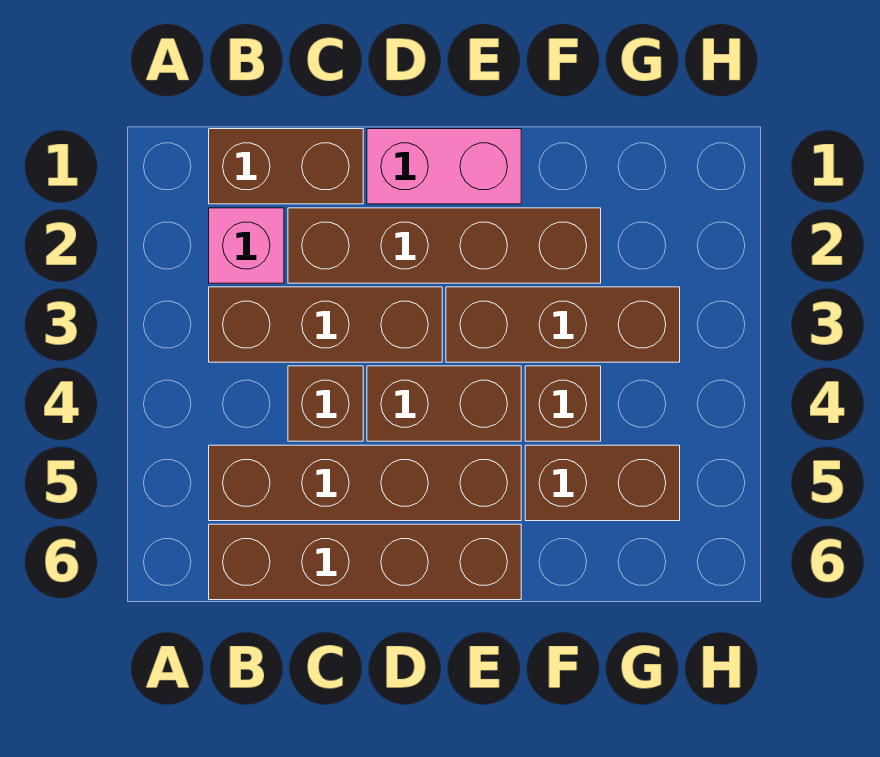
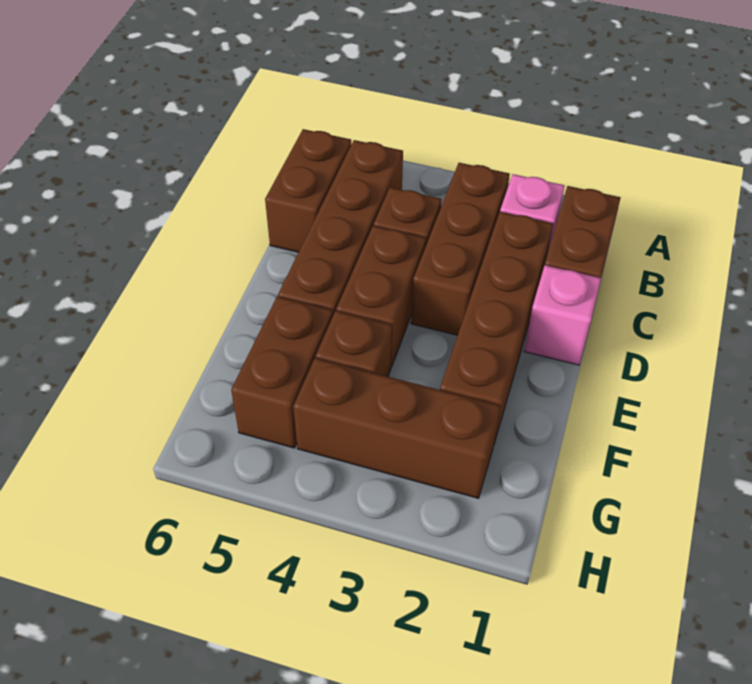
brown 1x4 brick [209,524,521,600] -> brown 1x2 brick [265,129,351,252]
pink 1x2 brick [367,129,521,204] -> pink 1x1 brick [524,265,601,365]
brown 1x3 brick [446,287,680,362] -> brown 1x3 brick turned to [293,358,500,498]

